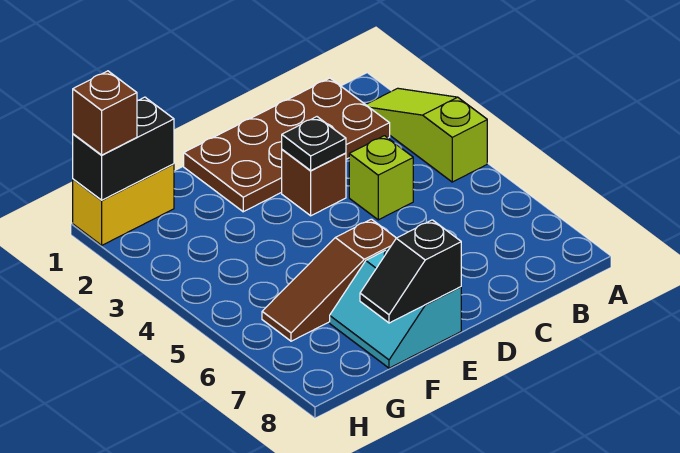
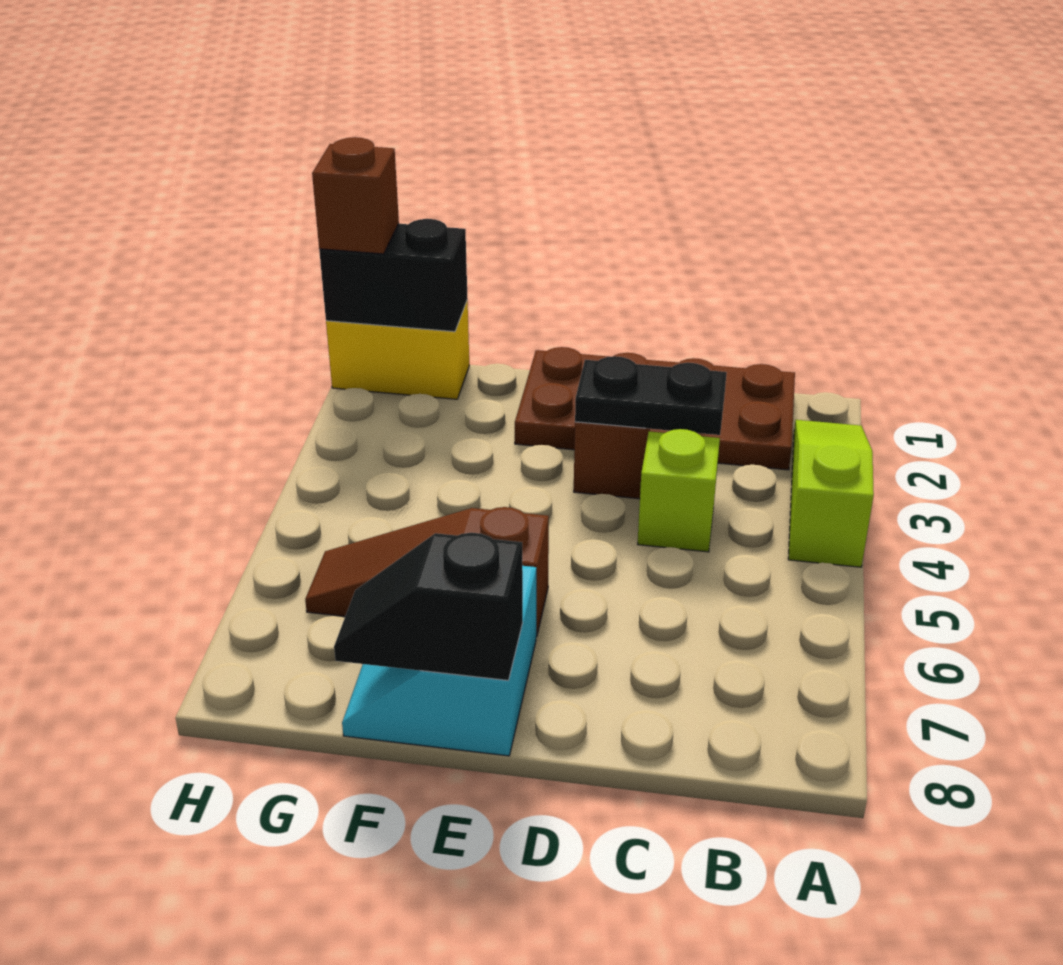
black 1x1 plate [282,117,346,170] -> black 1x2 plate [575,356,727,435]

